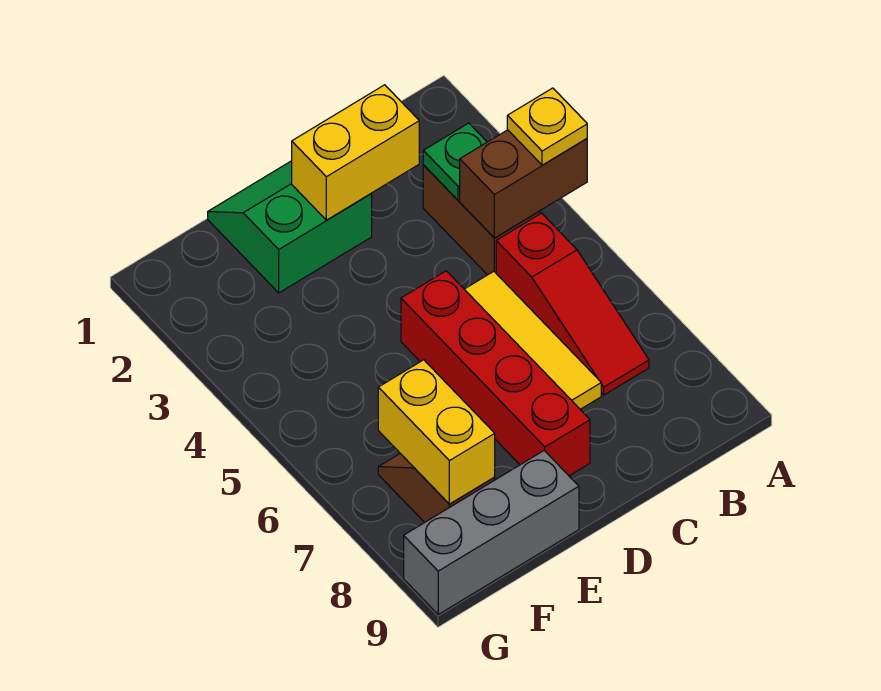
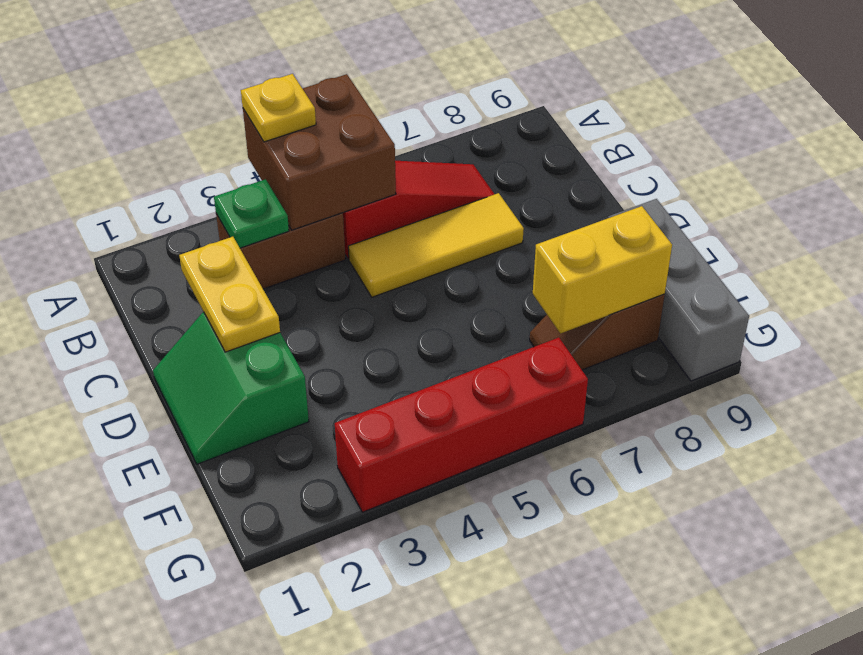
brown 1x2 brick [460,130,587,238] -> brown 2x2 brick [243,74,396,230]
yellow 1x2 brick [292,85,419,220] -> yellow 1x2 plate [179,237,280,352]
red 1x4 brick [401,271,590,476] -> red 1x4 brick moved to [335,337,588,512]

